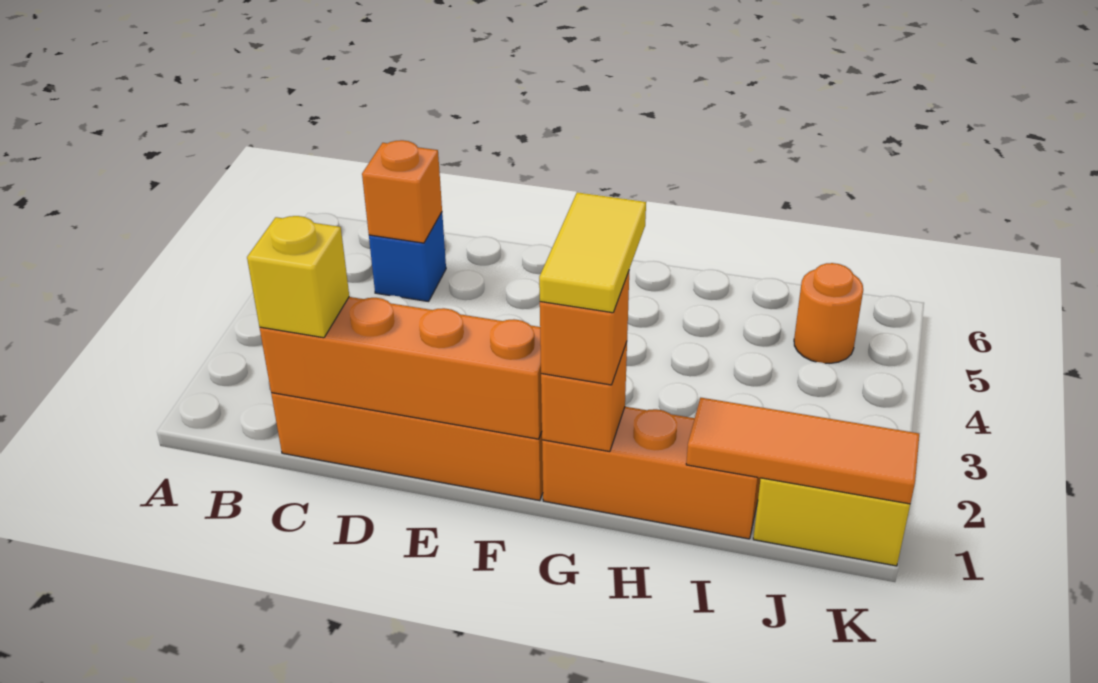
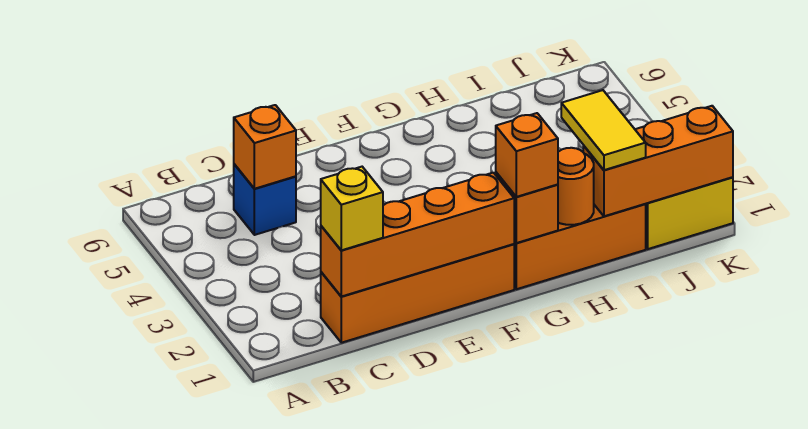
yellow 1x2 tile [539,192,646,313] -> yellow 1x2 tile moved to [561,90,646,170]
orange 1x3 tile [686,398,919,504] -> orange 1x3 brick [583,106,733,216]
orange 1x1 round brick [794,263,863,363] -> orange 1x1 round brick moved to [558,148,594,225]

